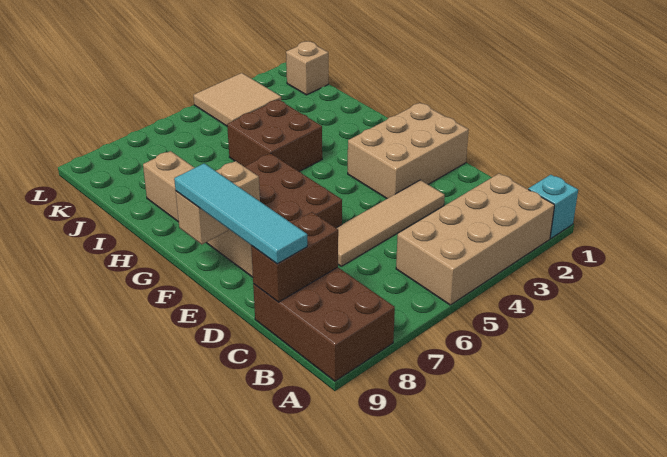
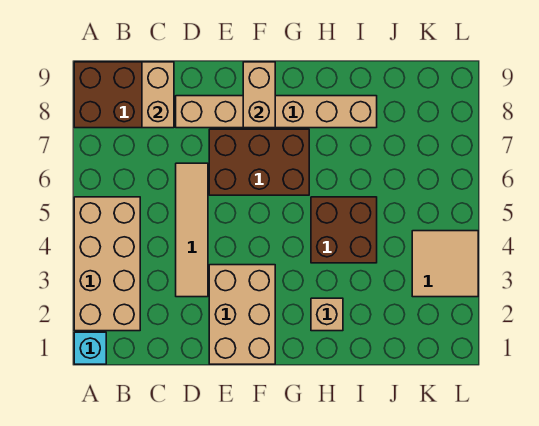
brown 1x2 brick [251,212,338,302] -> tan 1x2 brick [142,62,174,128]
cyan 1x4 tile [174,163,307,264] -> none
tan 1x1 brick [286,41,328,95] -> tan 1x1 brick moved to [311,298,343,331]

